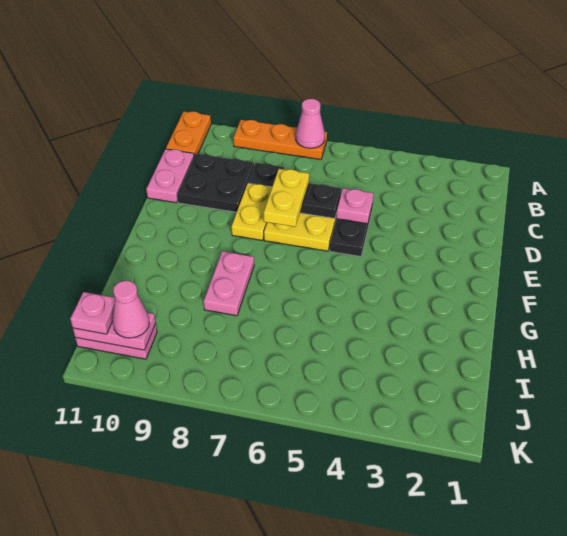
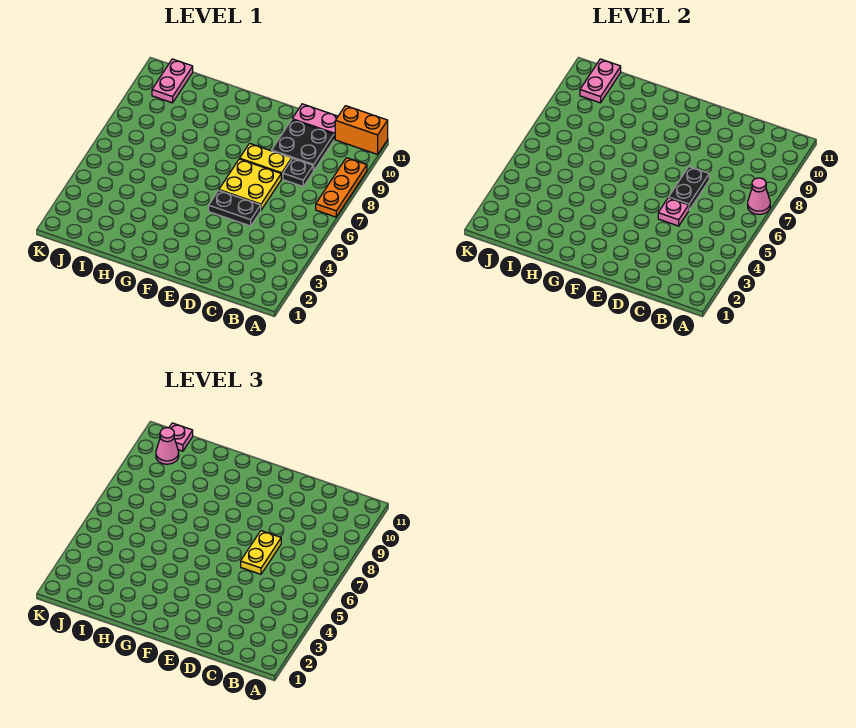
orange 1x2 plate [166,111,211,154] -> orange 1x2 brick [335,106,388,154]
yellow 1x2 plate [264,169,309,227] -> yellow 1x2 plate turned to [241,531,281,574]
pink 1x2 plate [204,251,254,316] -> none

